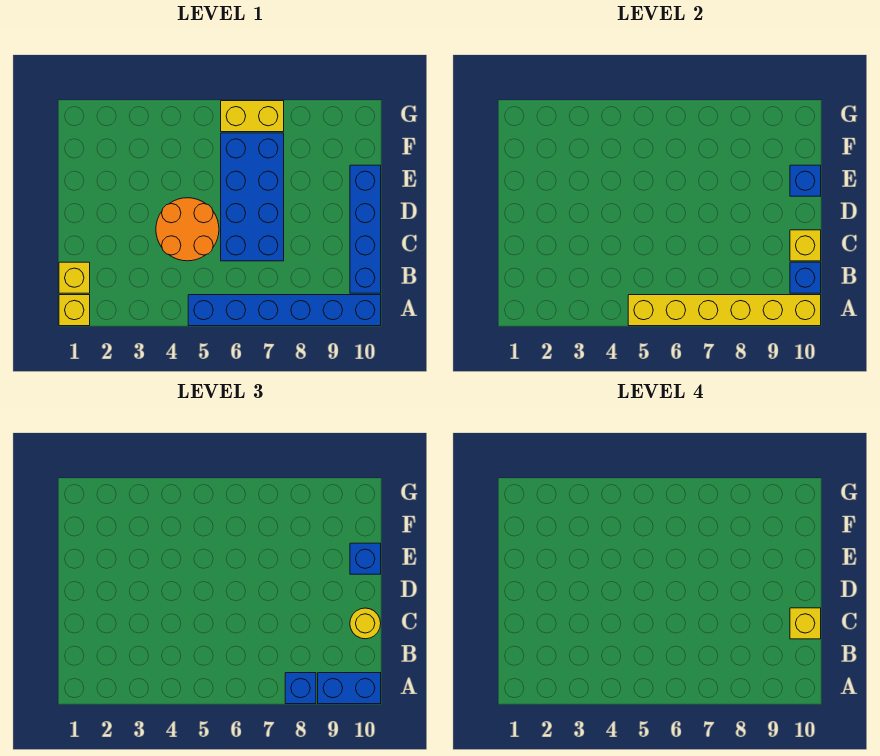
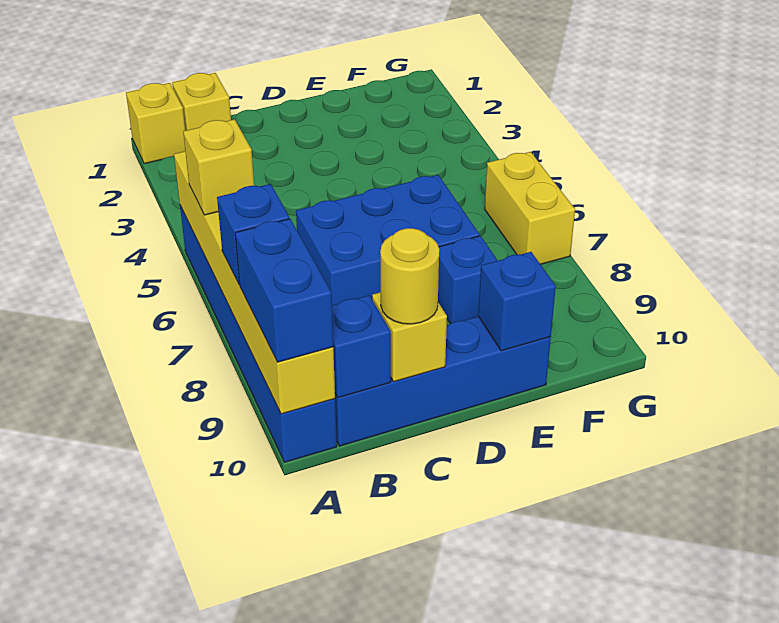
orange 2x2 round brick [156,198,219,261] -> none
blue 2x4 brick [221,133,284,261] -> blue 2x3 brick [296,175,480,305]
yellow 1x1 brick [790,608,821,639] -> yellow 1x1 brick moved to [183,119,254,215]
blue 1x1 brick [350,543,381,574] -> blue 1x1 brick moved to [438,236,498,324]

